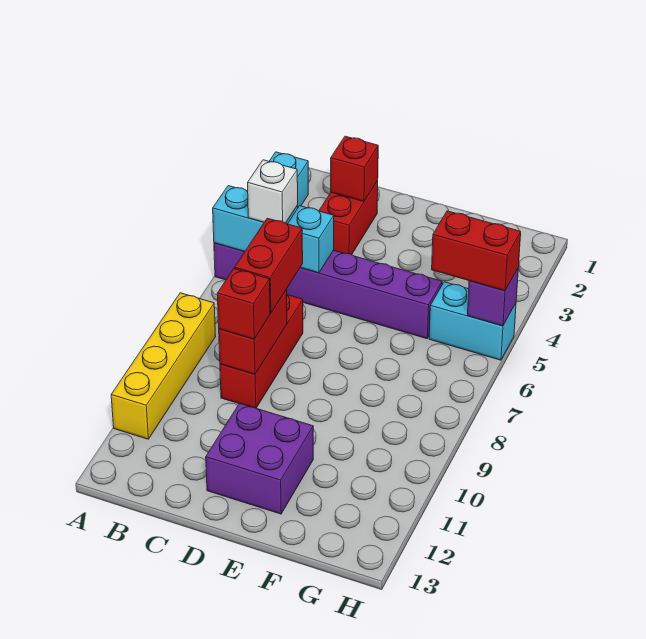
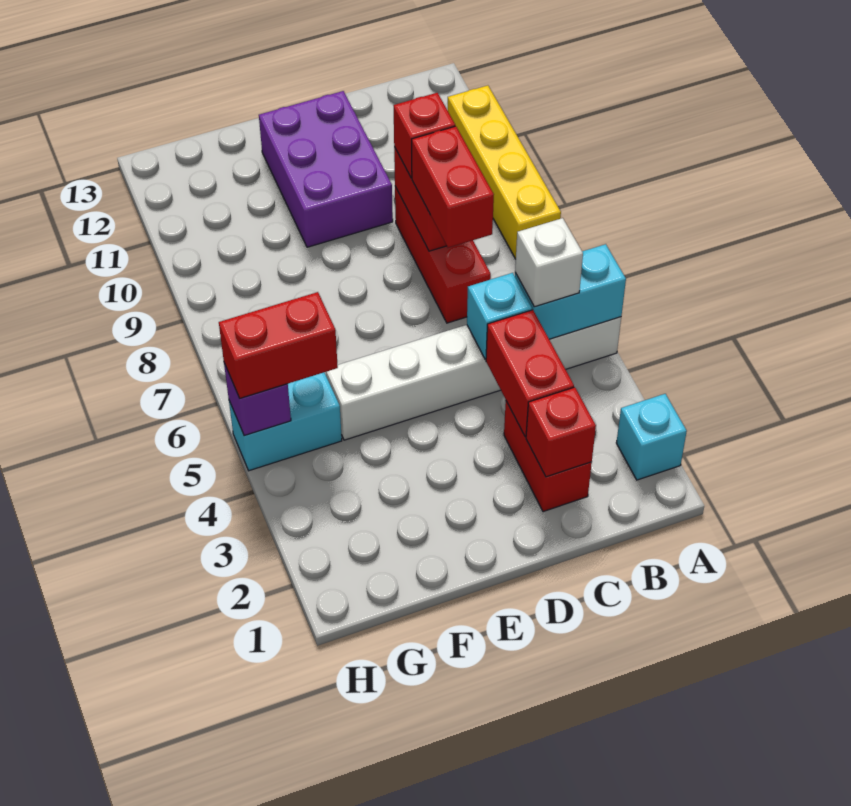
purple 1x6 brick [214,243,442,339] -> white 1x6 brick [326,317,621,440]
none -> red 1x2 brick [486,310,574,437]
purple 2x2 brick [206,403,313,514] -> purple 2x3 brick [259,91,393,247]

